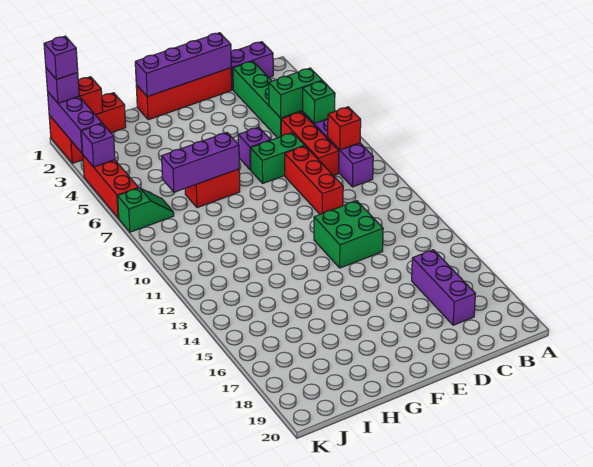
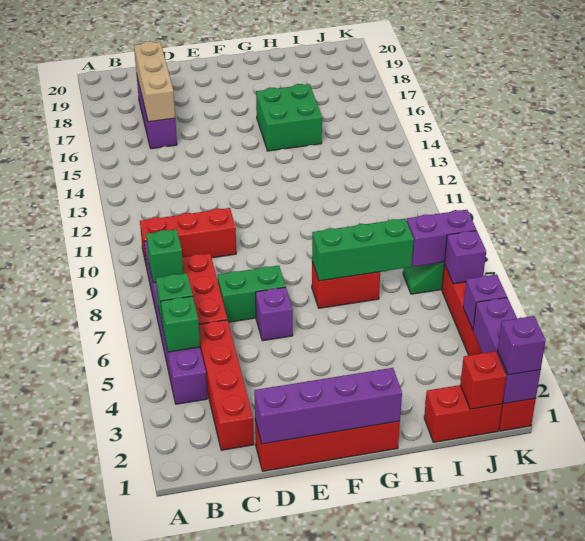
purple 1x2 brick [231,42,273,90] -> purple 1x2 brick moved to [407,210,476,267]
green 1x2 brick [269,68,322,118] -> green 1x1 brick [161,296,200,352]
red 1x1 brick [328,107,361,150] -> green 1x1 brick [146,229,183,283]
green 1x4 brick [233,61,301,138] -> red 1x4 brick [199,320,254,450]
none -> tan 1x3 brick [134,41,175,122]
red 1x3 brick [285,146,343,214] -> red 1x3 brick turned to [140,208,236,263]
green 2x2 brick [314,201,383,268] -> green 2x2 brick moved to [256,84,322,151]
purple 1x3 brick [162,133,239,192] -> green 1x3 brick [312,219,414,281]
purple 1x1 brick [44,36,78,80] -> purple 1x1 brick moved to [444,230,486,284]

